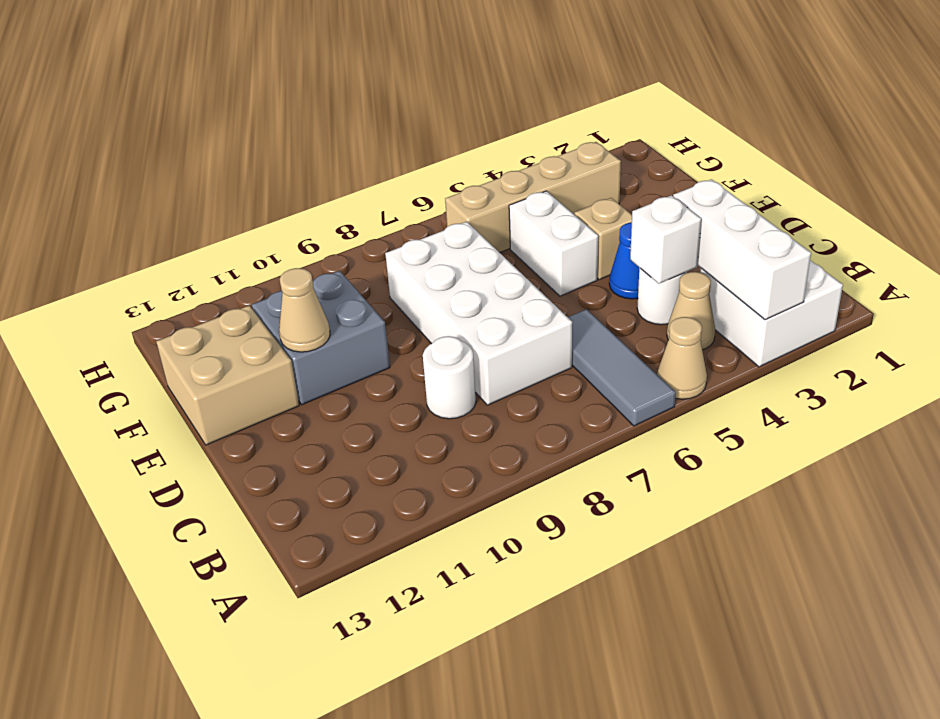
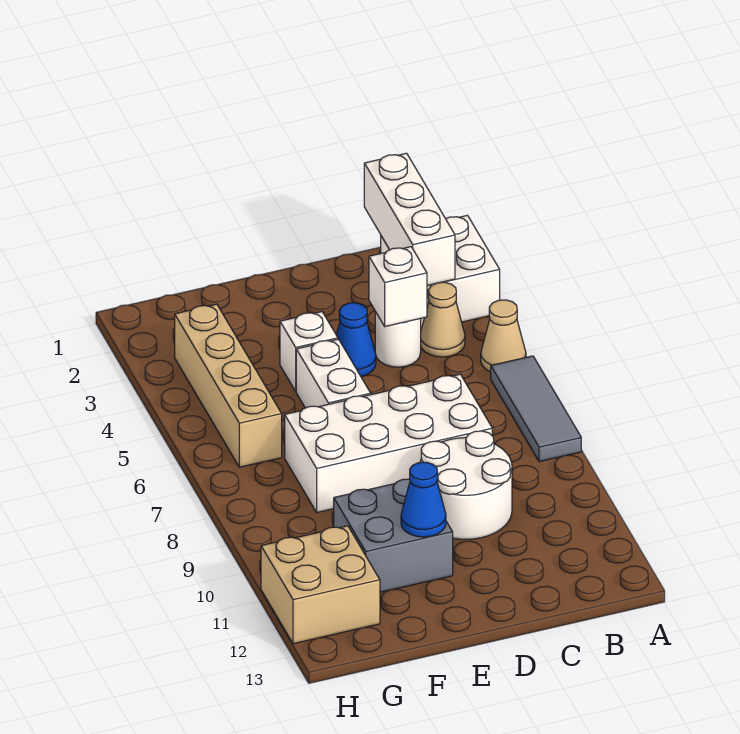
white 1x3 brick [673,179,811,320] -> white 1x3 brick turned to [364,153,455,285]
grey 1x3 tile [568,309,676,426] -> grey 1x3 tile turned to [491,356,581,462]
white 1x1 round brick [423,336,476,419] -> white 2x2 round brick [420,431,512,539]
tan 1x1 brick [574,198,632,280] -> white 1x1 brick [280,312,338,391]
white 1x2 brick [509,191,598,296] -> white 1x2 brick turned to [296,339,371,408]
tan 1x1 cone [279,268,330,352] -> blue 1x1 cone [401,462,446,537]
tan 2x2 brick [156,306,299,445] -> tan 2x2 brick moved to [261,526,380,644]

